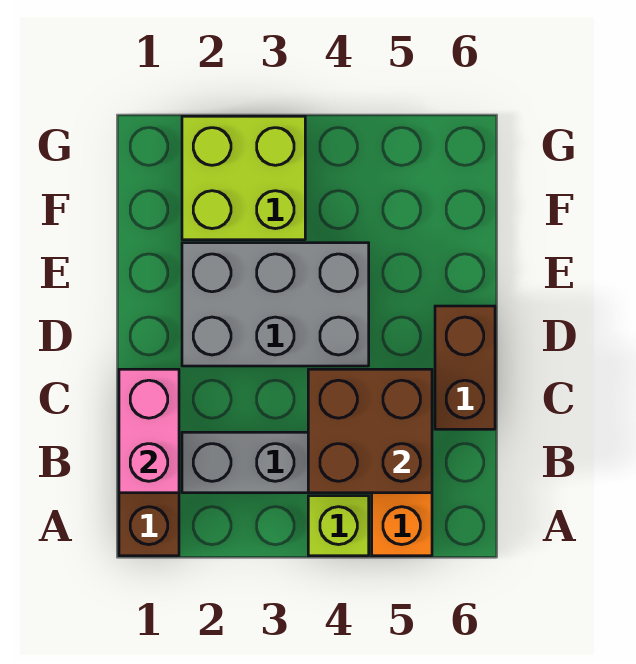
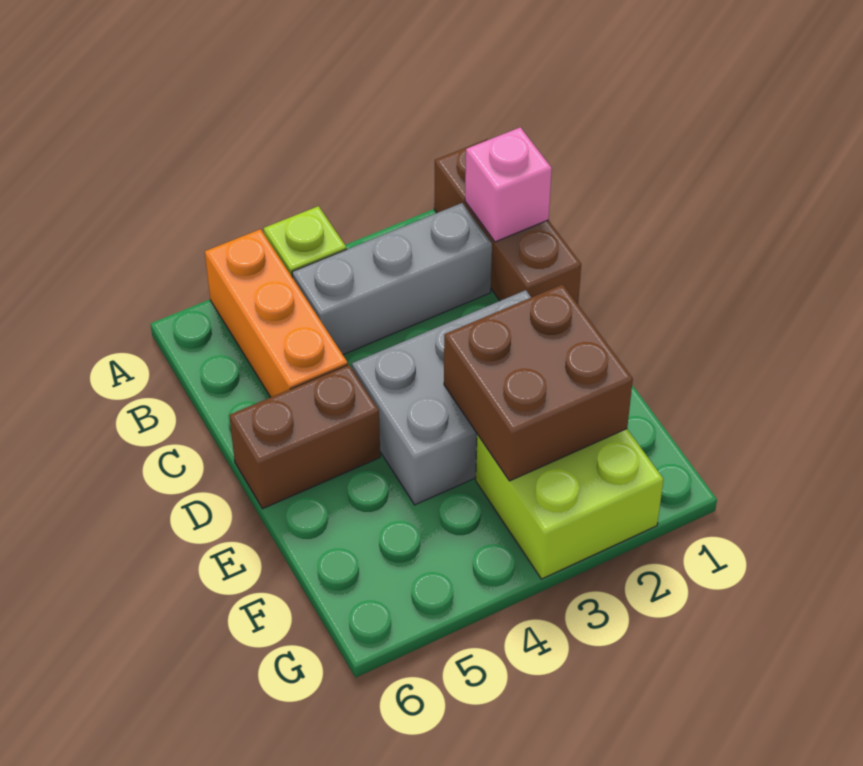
pink 1x2 brick [119,369,179,493] -> pink 1x1 brick [465,127,552,242]
brown 2x2 brick [308,369,432,493] -> brown 2x2 brick moved to [444,284,633,481]
brown 1x2 brick [435,306,495,429] -> brown 1x2 brick turned to [229,365,380,509]

